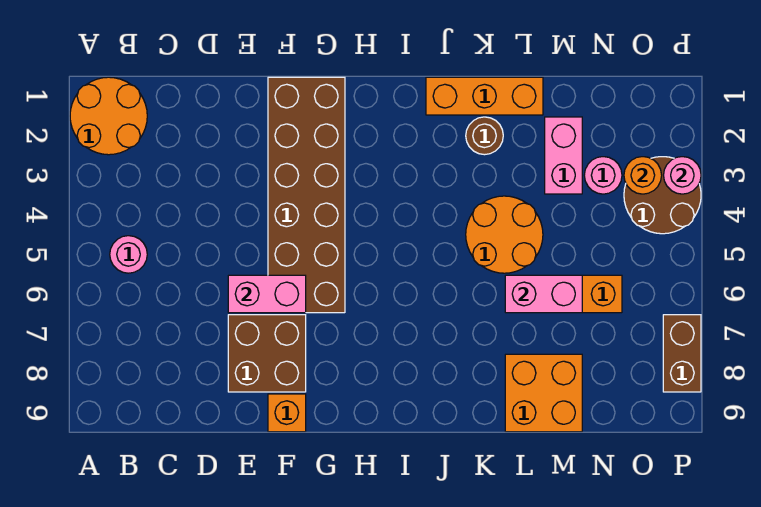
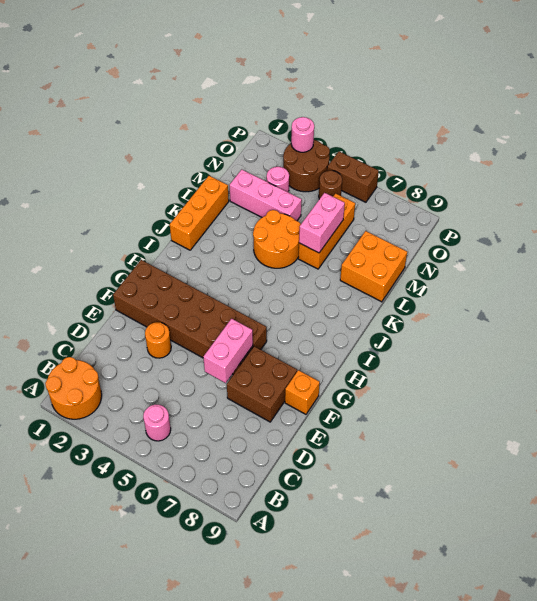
brown 1x1 round brick [466,117,503,155] -> brown 1x1 round brick moved to [319,170,342,199]
pink 1x2 brick [545,117,582,194] -> pink 1x3 brick [230,170,302,221]
orange 1x1 round brick [624,157,662,194] -> orange 1x1 round brick moved to [145,322,171,358]
brown 1x2 brick [663,315,701,392] -> brown 1x2 brick moved to [327,151,379,202]

